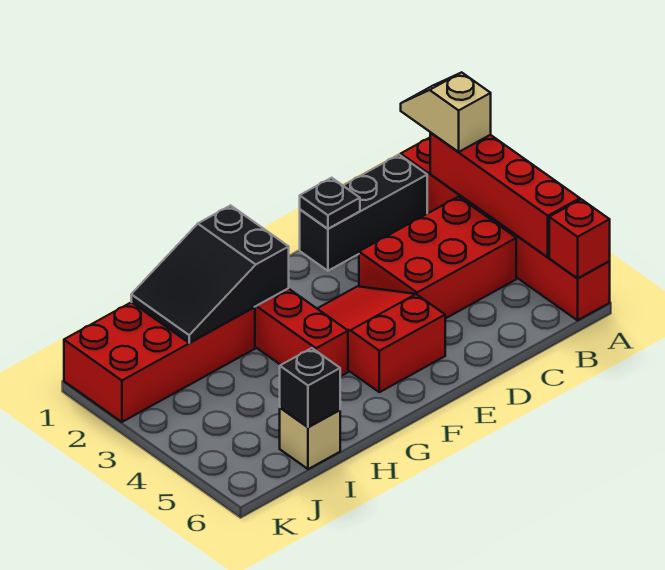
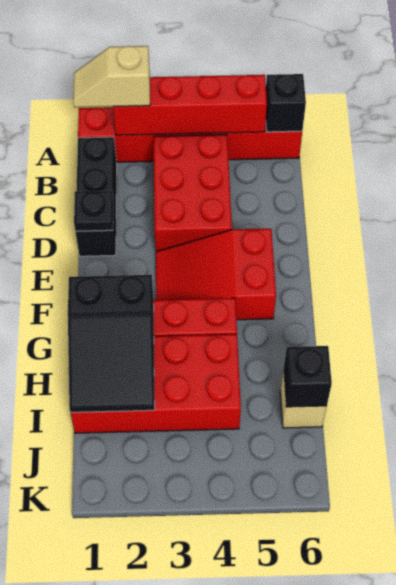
red 1x1 brick [549,199,610,279] -> black 1x1 brick [266,74,306,132]
red 2x4 brick [64,302,255,422] -> red 2x4 brick turned to [71,334,241,433]

